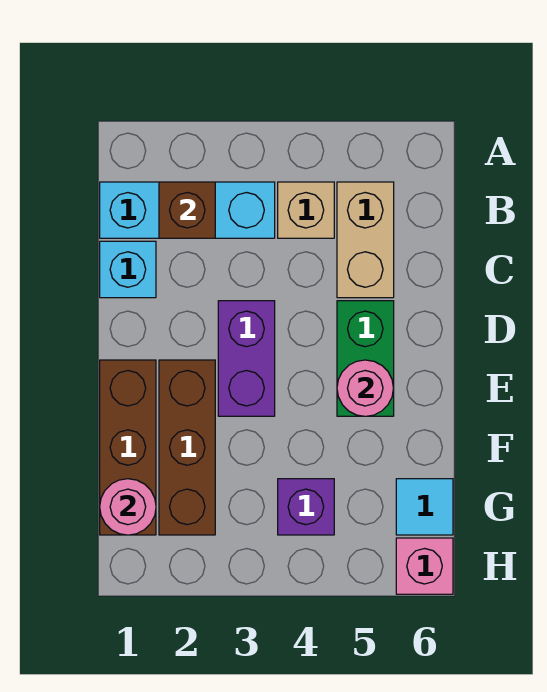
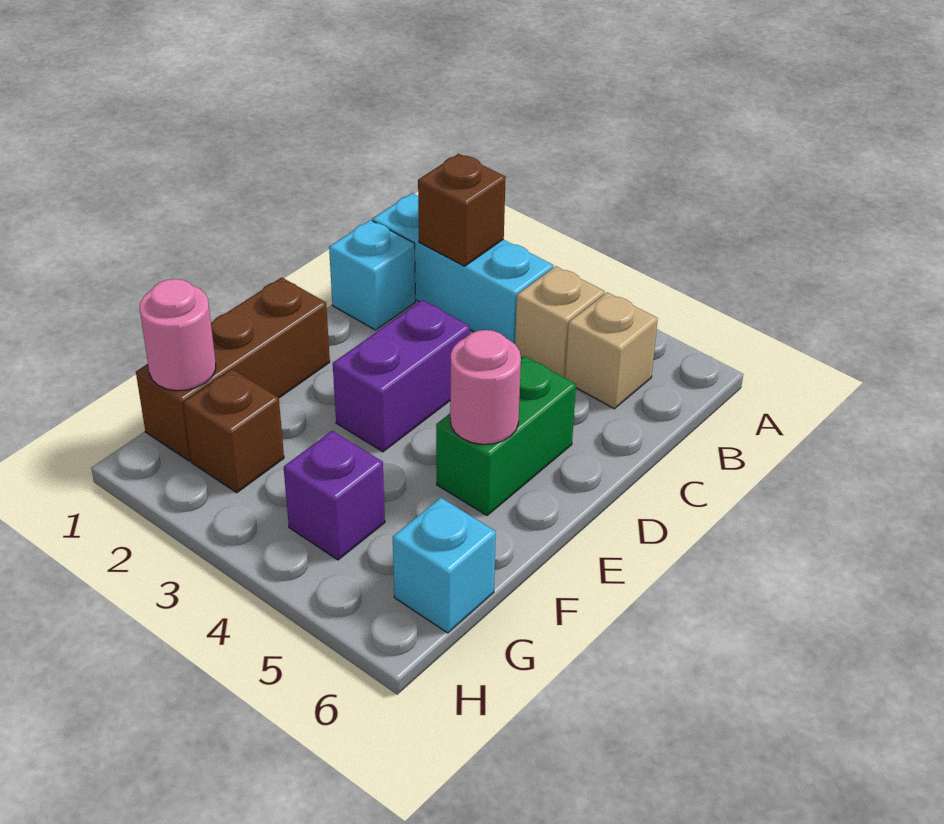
tan 1x2 brick [337,182,394,298] -> tan 1x1 brick [565,292,658,409]
brown 1x3 brick [159,360,215,535] -> brown 1x1 brick [183,369,284,493]
cyan 1x1 tile [396,479,453,535] -> cyan 1x1 brick [393,498,496,633]
pink 1x1 brick [396,538,453,594] -> none

